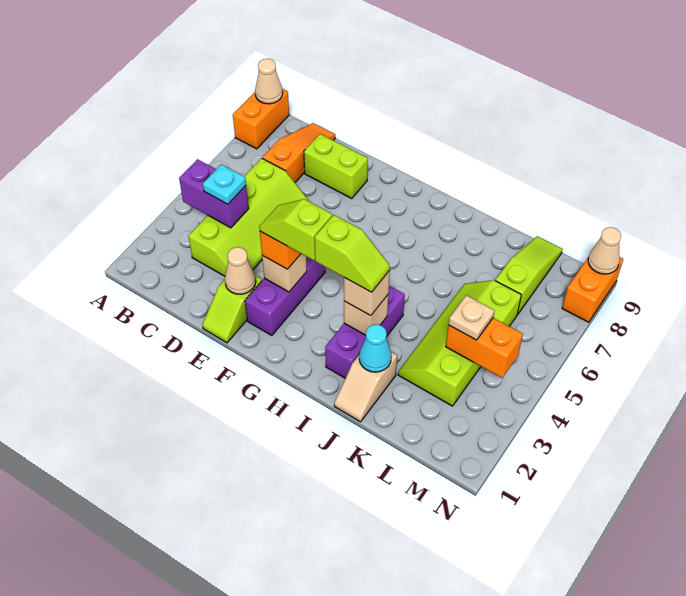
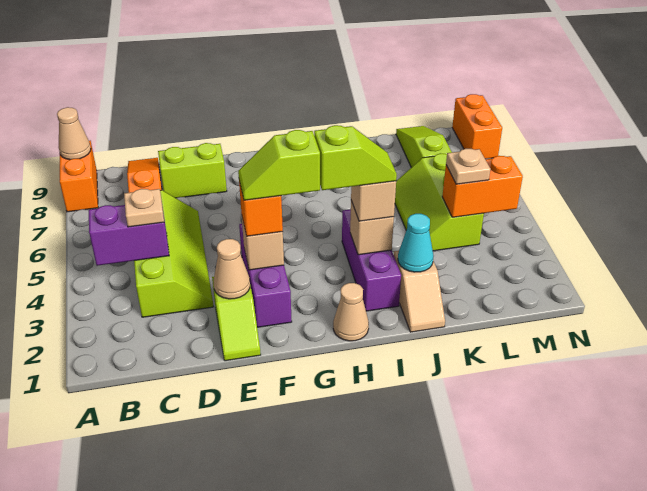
cyan 1x1 plate [203,164,246,204] -> tan 1x1 plate [124,189,164,227]
lime 2x4 slope [398,280,521,406] -> lime 2x3 slope [395,153,484,251]
tan 1x1 cone [588,227,621,274] -> tan 1x1 cone moved to [333,283,369,341]

